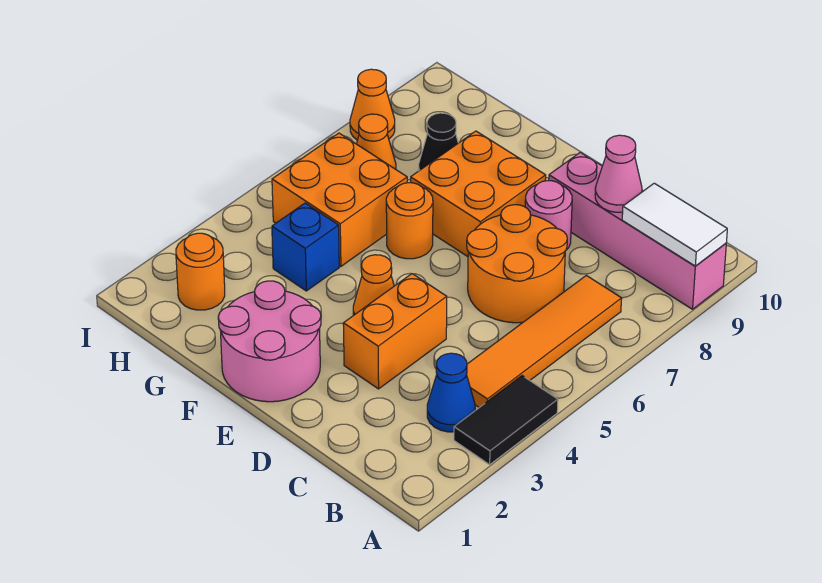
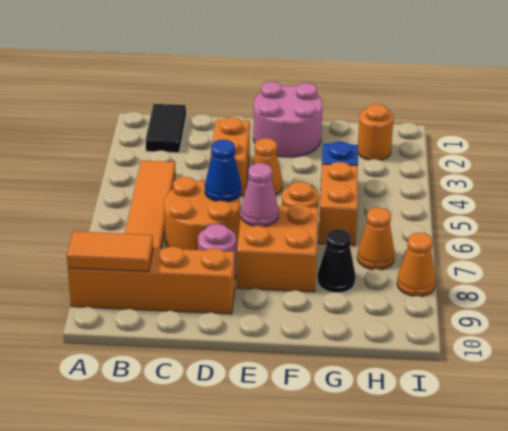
black 1x2 tile [454,376,558,465] -> black 1x2 tile moved to [145,104,186,153]
pink 1x4 brick [549,152,726,309] -> orange 1x4 brick [68,246,235,314]
white 1x2 tile [622,183,727,266] -> orange 1x2 tile [67,231,153,272]
blue 1x1 cone [427,353,475,432] -> blue 1x1 cone moved to [205,140,242,202]
pink 1x1 cone [595,135,642,212] -> pink 1x1 cone moved to [241,163,279,227]
orange 2x2 brick [272,133,407,266] -> orange 1x2 brick [319,162,358,245]

